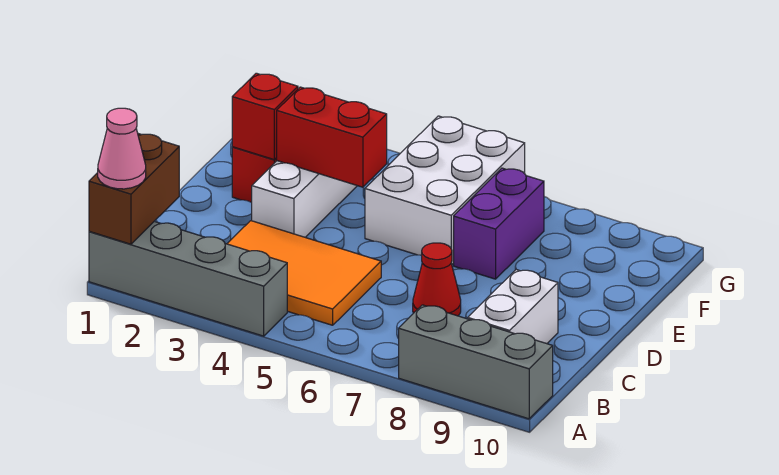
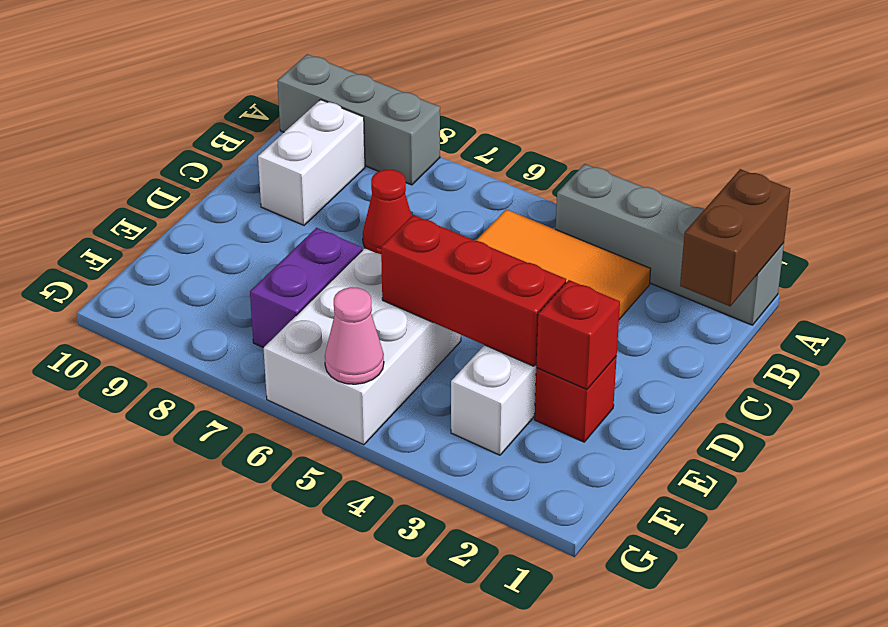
pink 1x1 cone [98,108,146,189] -> pink 1x1 cone moved to [325,287,384,384]
red 1x2 brick [277,87,387,187] -> red 1x3 brick [381,215,566,366]

